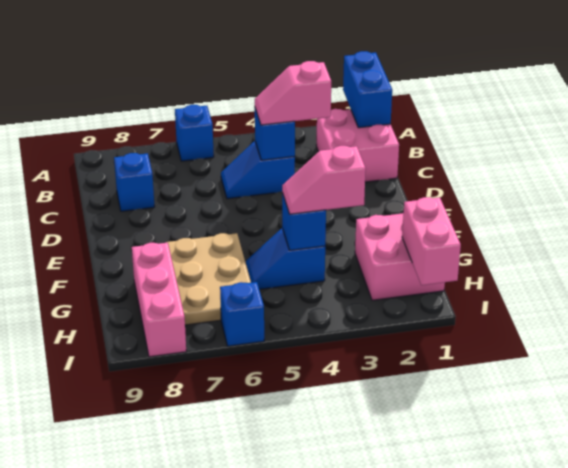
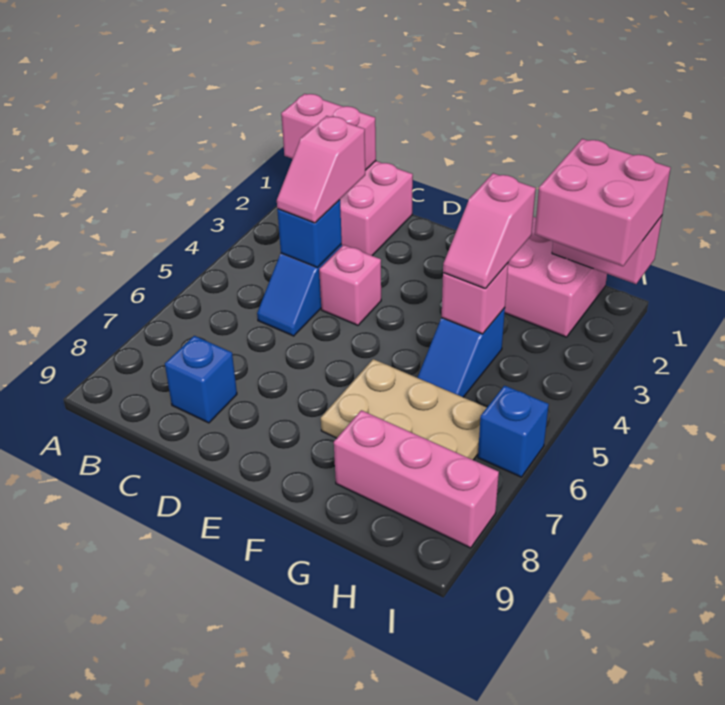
blue 1x2 brick [343,51,392,128] -> pink 1x2 brick [281,94,376,170]
blue 1x1 brick [175,105,214,161] -> none
none -> pink 1x1 brick [319,245,381,325]
blue 1x1 brick [282,193,326,250] -> pink 1x1 brick [442,263,508,334]
none -> pink 2x2 brick [535,139,671,266]

